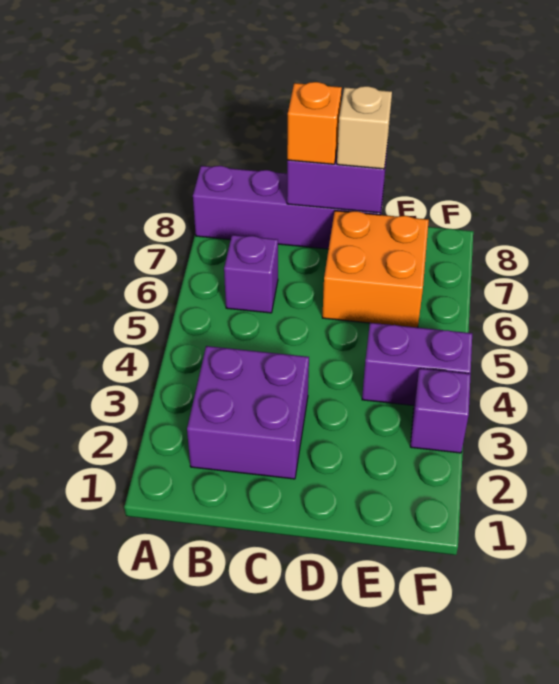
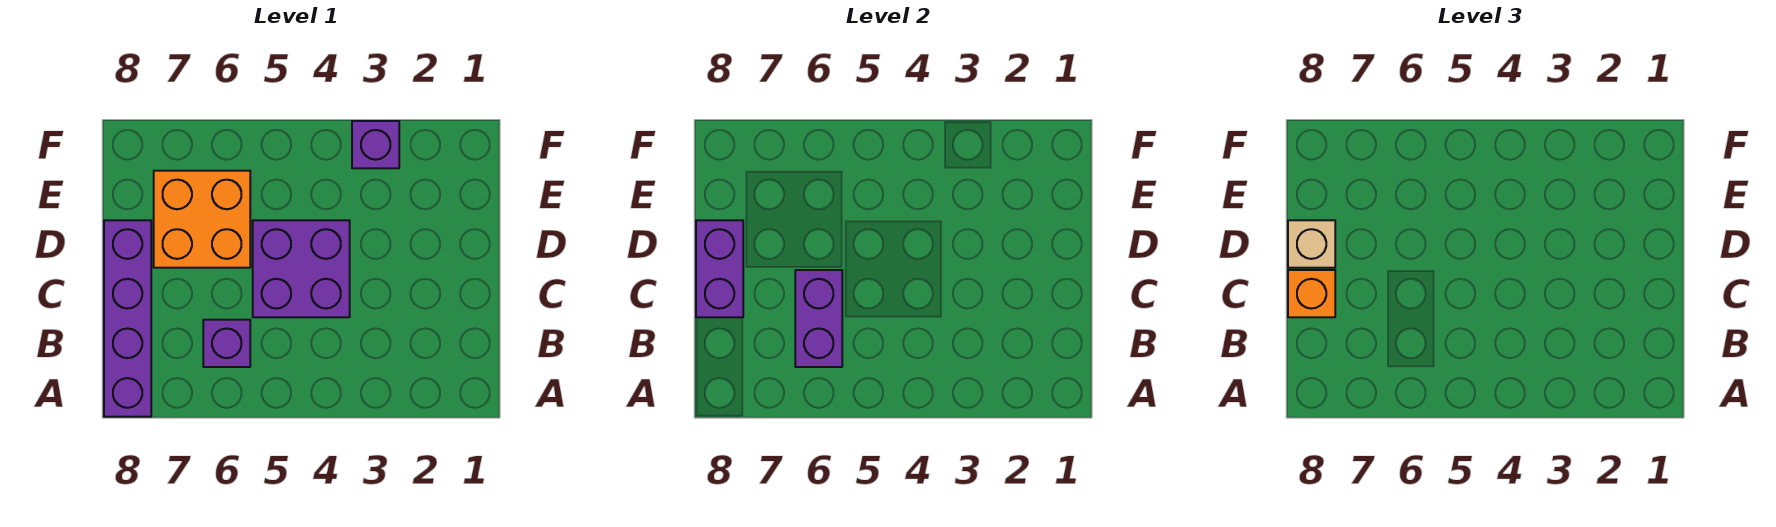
purple 2x2 brick [187,346,309,479] -> purple 2x2 brick moved to [253,220,350,317]
purple 1x2 brick [362,323,472,405] -> purple 1x2 brick moved to [795,270,842,367]

